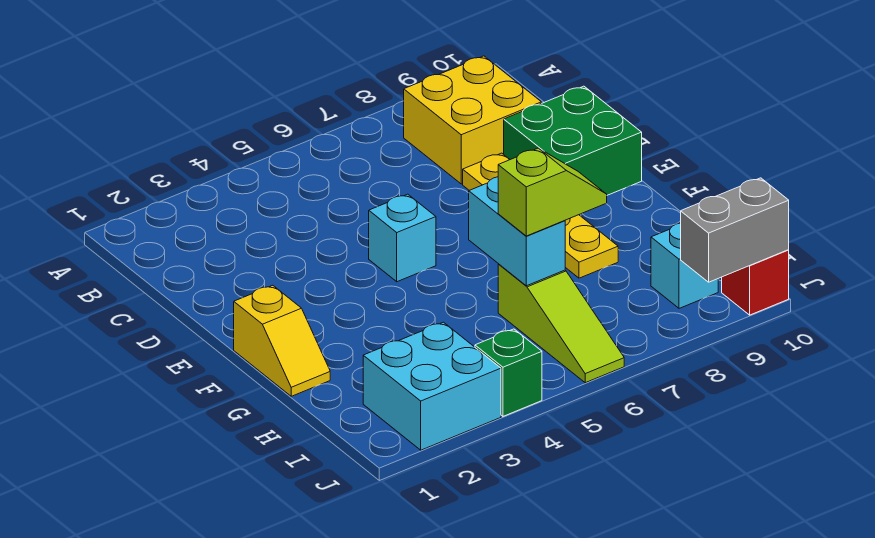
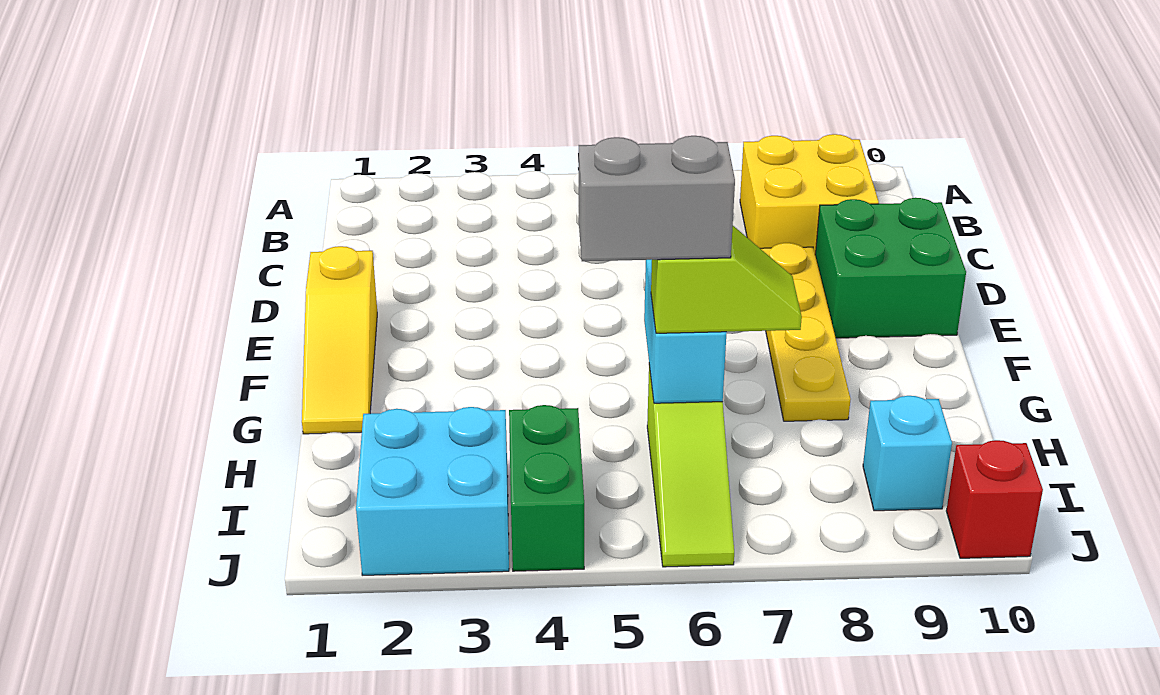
cyan 1x1 brick [369,194,436,282] -> none
yellow 1x2 slope [234,285,330,396] -> yellow 1x3 slope [302,246,377,434]
green 1x1 brick [475,329,542,416] -> green 1x2 brick [509,405,584,571]
grey 1x2 brick [681,178,789,282] -> grey 1x2 brick moved to [579,136,735,261]

